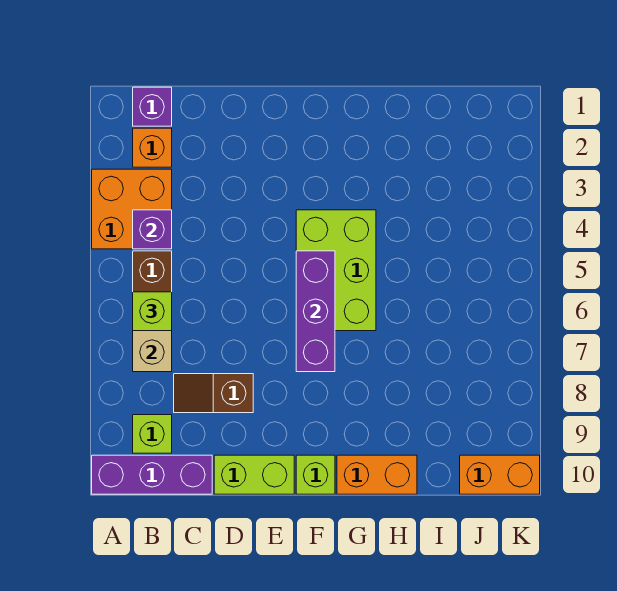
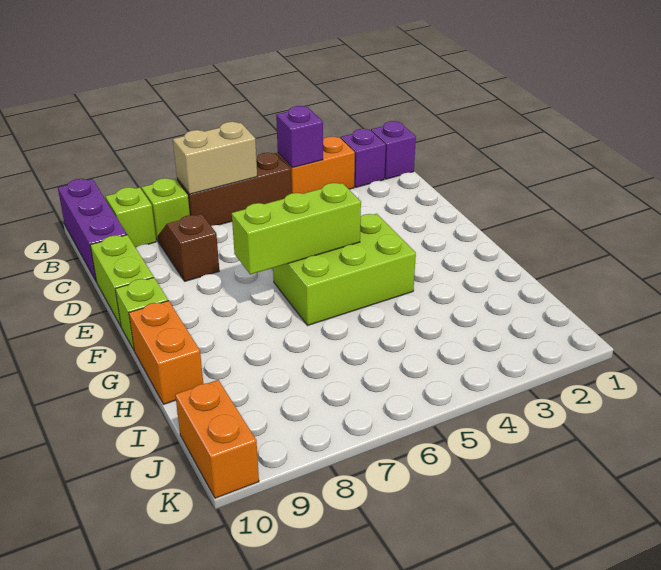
orange 2x2 brick [92,169,172,249] -> orange 1x2 brick [278,137,355,194]
orange 1x1 brick [133,128,172,167] -> purple 1x1 brick [341,129,386,187]
lime 1x1 brick [133,292,172,331] -> lime 1x1 brick moved to [142,178,190,241]
purple 1x3 brick [296,251,335,372] -> lime 1x3 brick [232,183,361,275]

